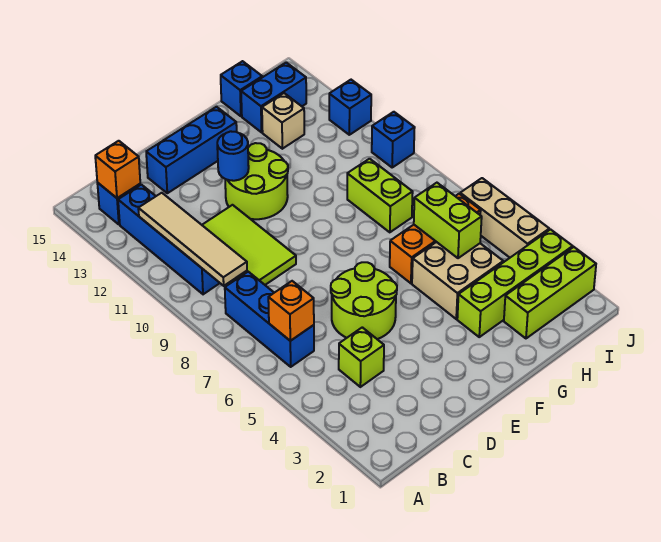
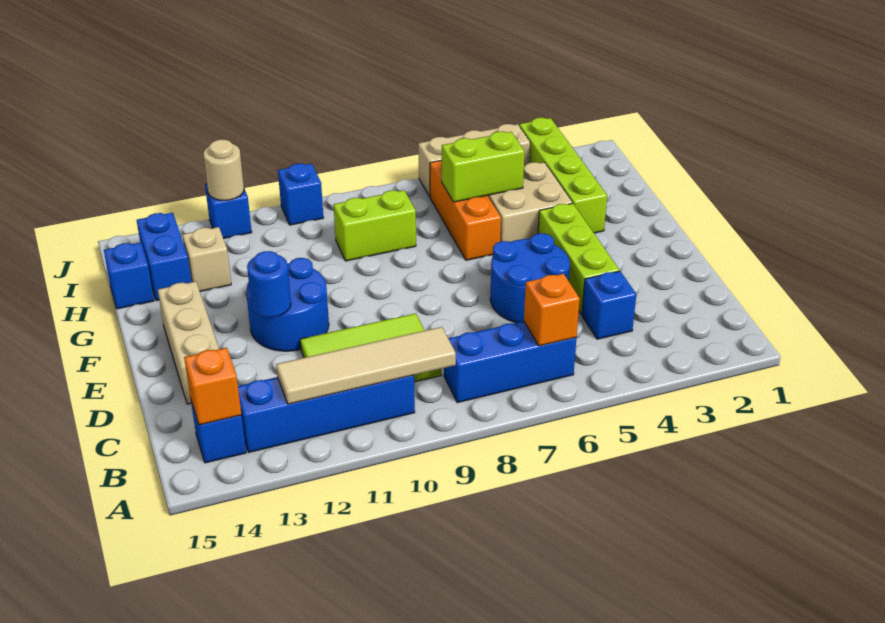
lime 1x1 brick [339,327,384,387] -> blue 1x1 brick [582,271,636,339]
lime 2x2 round brick [331,262,397,339] -> blue 2x2 round brick [490,233,570,323]
blue 1x3 brick [146,107,237,193] -> tan 1x3 brick [158,282,219,404]
lime 2x2 round brick [225,143,288,219] -> blue 2x2 round brick [246,258,329,351]
lime 1x3 brick [504,247,596,338] -> lime 1x3 brick moved to [538,203,619,314]
none -> tan 1x1 round brick [203,140,244,201]

